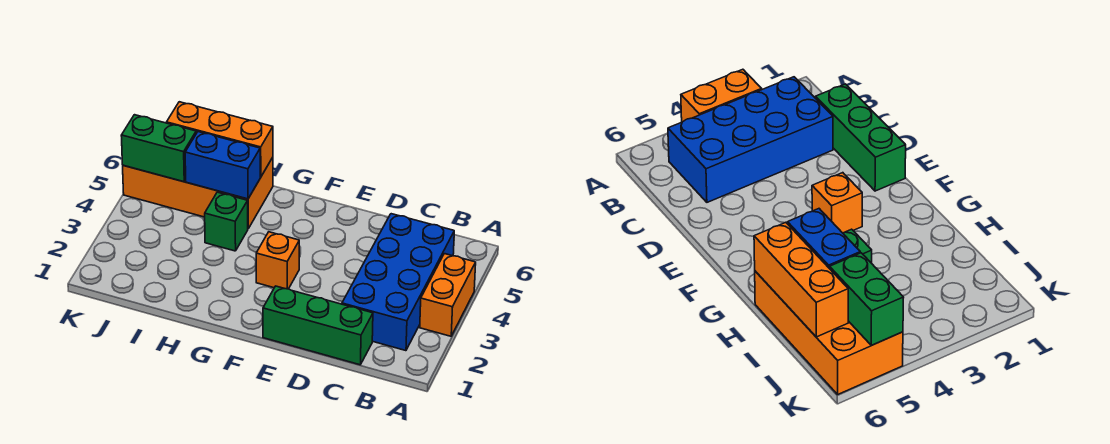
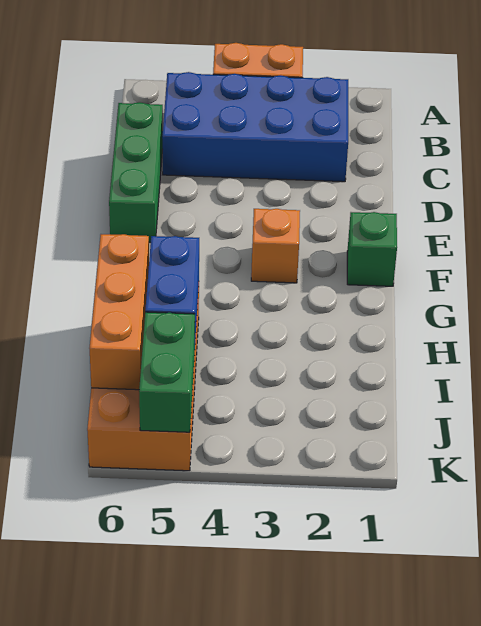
green 1x3 brick [263,286,373,365] -> green 1x3 brick moved to [109,102,163,242]
green 1x1 brick [205,192,248,251] -> green 1x1 brick moved to [347,212,397,286]

